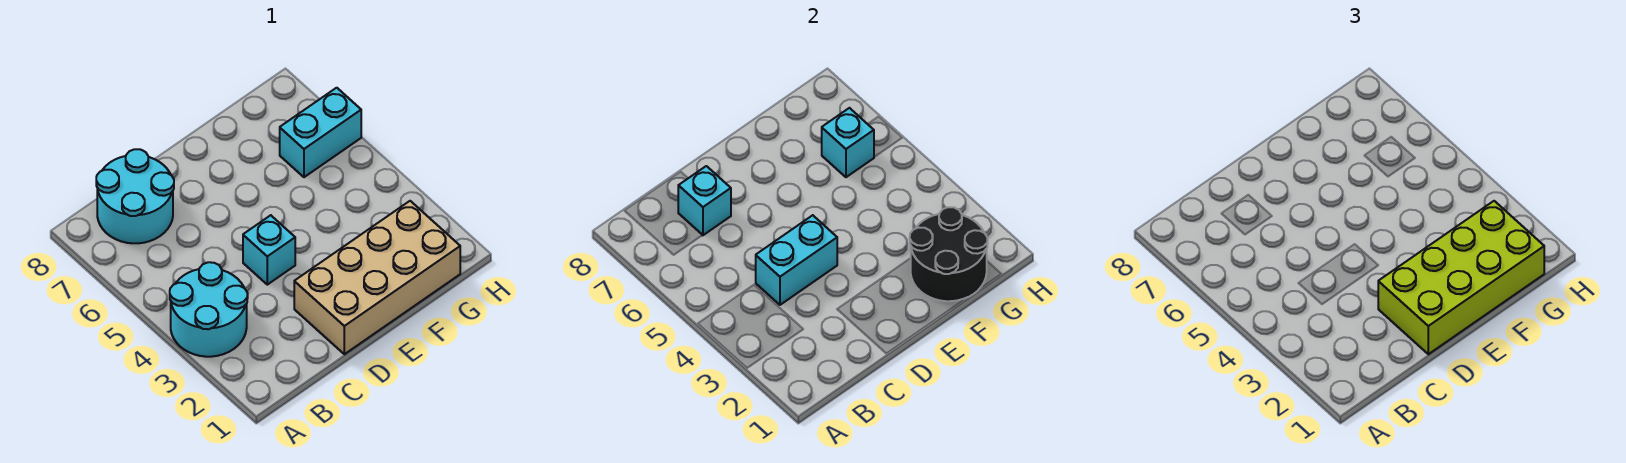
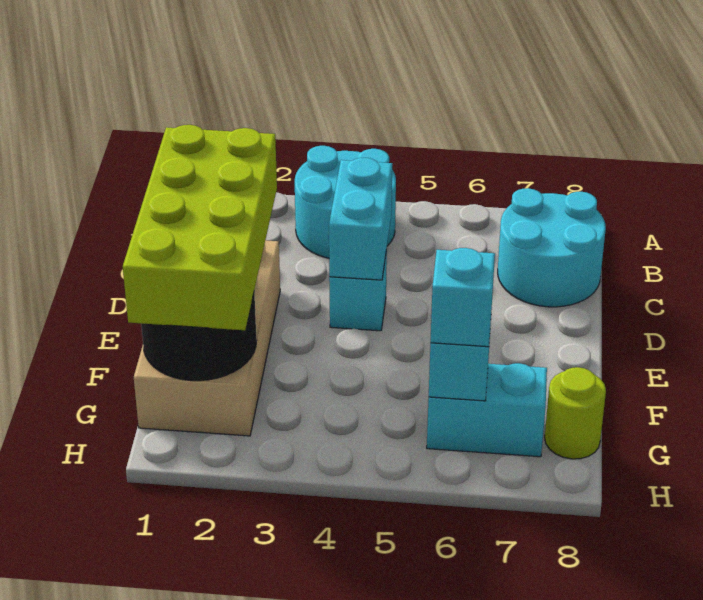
cyan 1x1 brick [678,166,731,235] -> cyan 1x1 brick moved to [430,248,495,347]
cyan 1x2 brick [280,88,361,177] -> cyan 1x2 brick turned to [427,363,547,457]
none -> lime 1x1 round brick [545,367,606,459]

